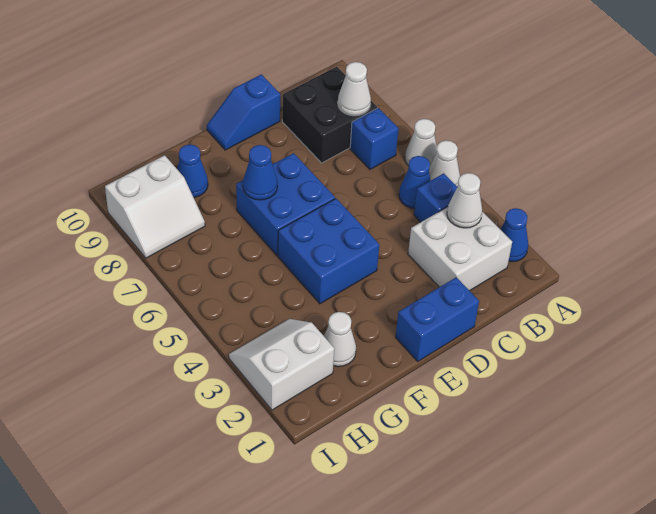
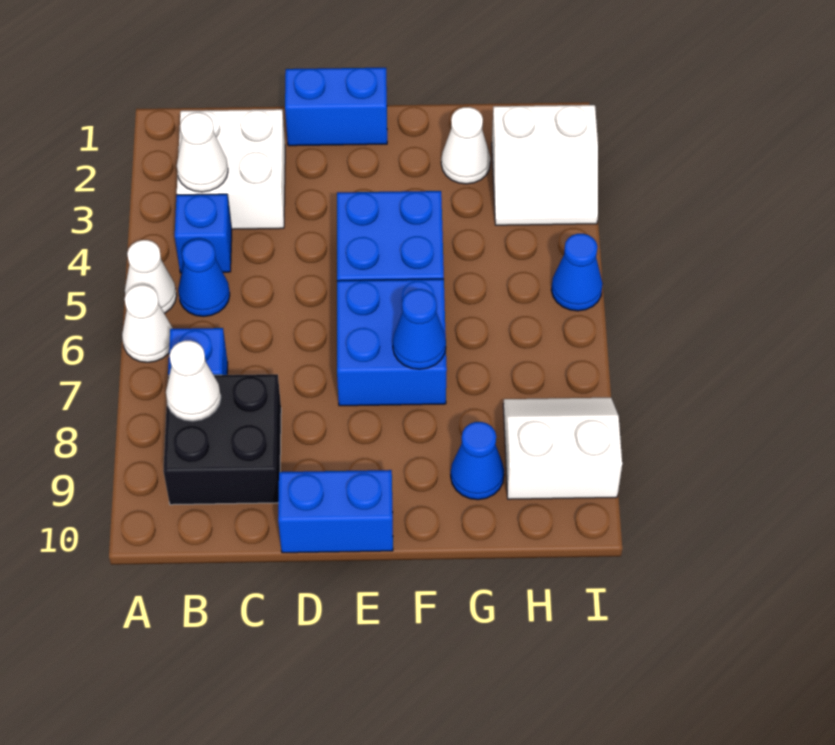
blue 1x1 cone [500,208,528,262] -> blue 1x1 cone moved to [551,234,603,311]
blue 1x2 slope [207,74,280,150] -> blue 1x2 brick [278,470,393,553]

